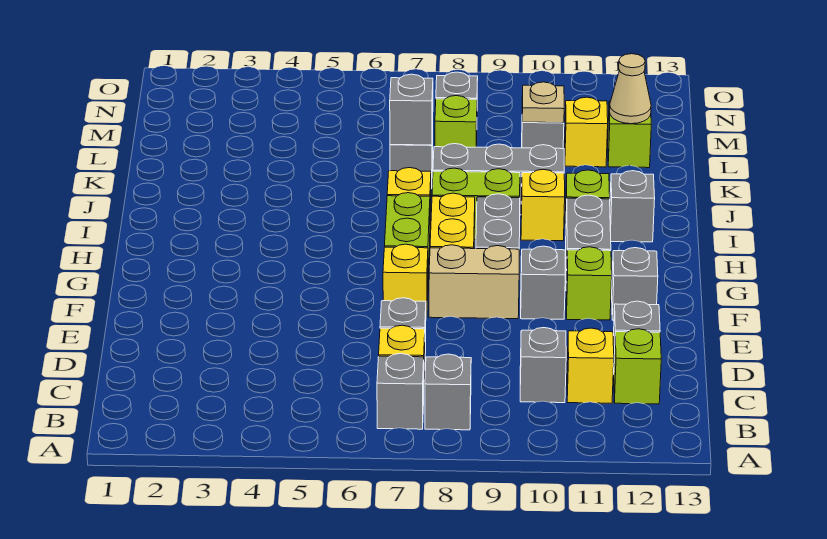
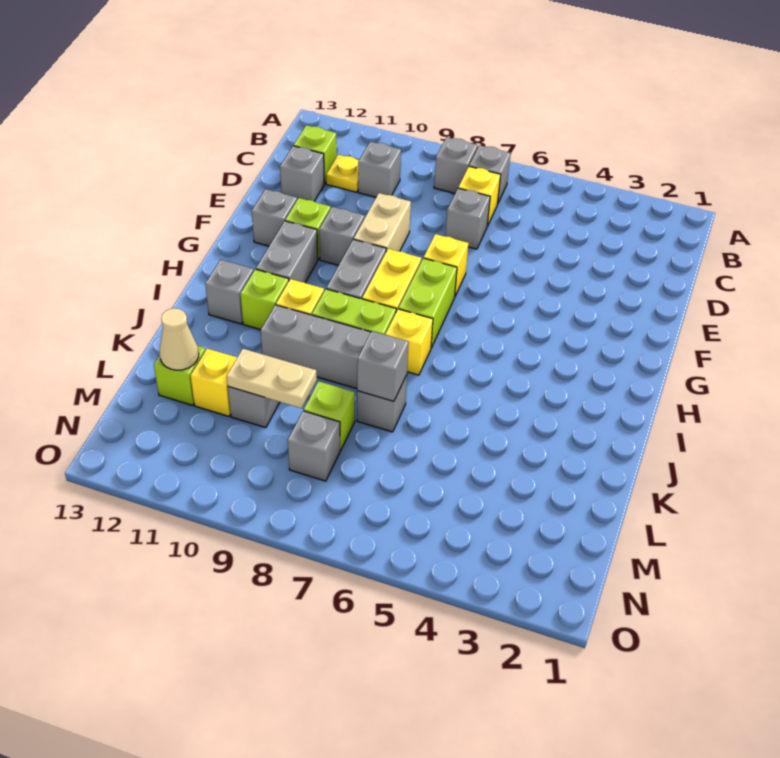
yellow 1x1 brick [567,328,614,403] -> yellow 1x1 plate [326,155,359,192]
tan 1x2 brick [429,245,519,319] -> tan 1x2 brick turned to [354,193,411,251]
tan 1x1 plate [522,82,564,123] -> tan 1x2 plate [227,349,317,408]

